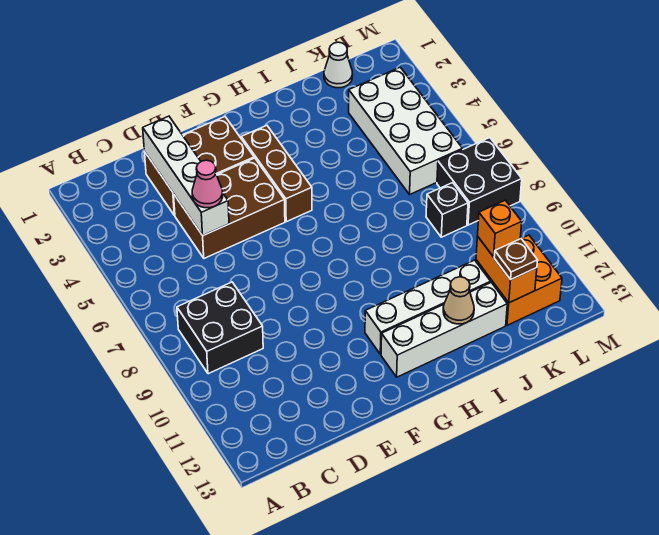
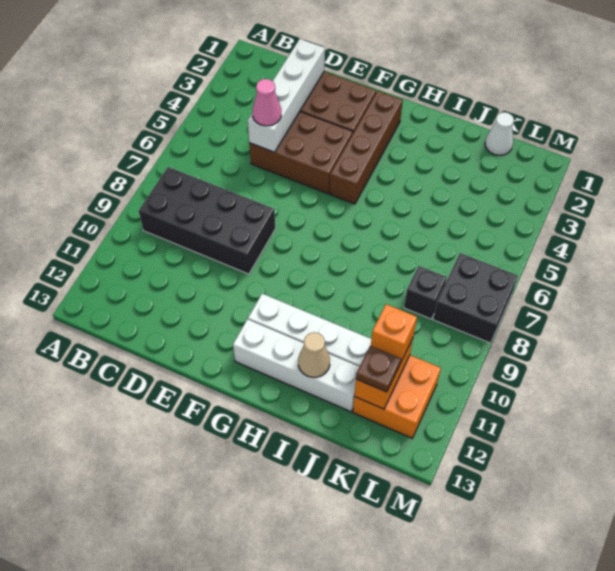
black 2x2 brick [177,282,263,374] -> black 2x4 brick [139,167,275,274]
brown 1x3 brick [241,125,312,222] -> brown 1x4 brick [330,91,403,204]
white 2x4 brick [349,67,463,194] -> none

